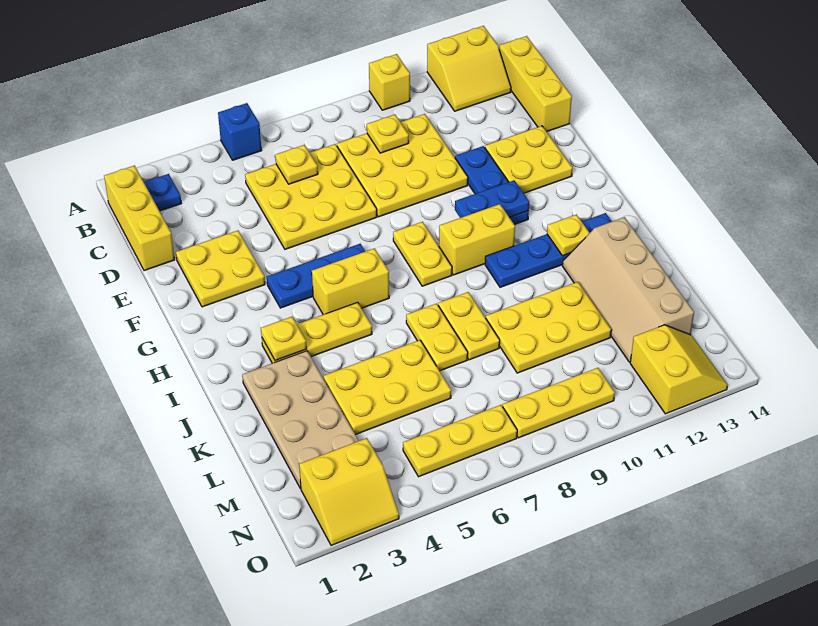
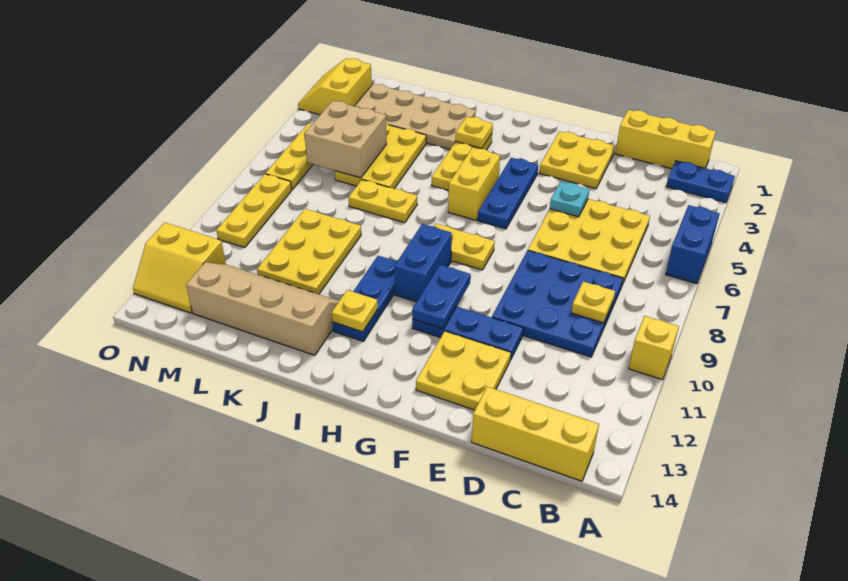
blue 1x1 brick [218,103,262,160] -> blue 1x2 brick [666,205,719,284]
yellow 2x2 slope [427,26,511,111] -> none
blue 1x1 plate [144,174,181,211] -> blue 1x2 plate [666,161,735,203]
yellow 1x1 plate [275,145,318,184] -> none
yellow 3x3 plate [337,114,468,217] -> blue 3x3 plate [492,250,623,357]
none -> cyan 1x1 plate [550,182,589,217]
yellow 1x2 brick [439,204,515,275] -> blue 1x2 brick [394,224,452,302]
blue 1x4 plate [485,213,612,287] -> blue 1x3 plate [332,256,397,341]
yellow 1x2 plate [438,292,500,360] -> none
none -> tan 2x2 brick [304,101,387,178]

